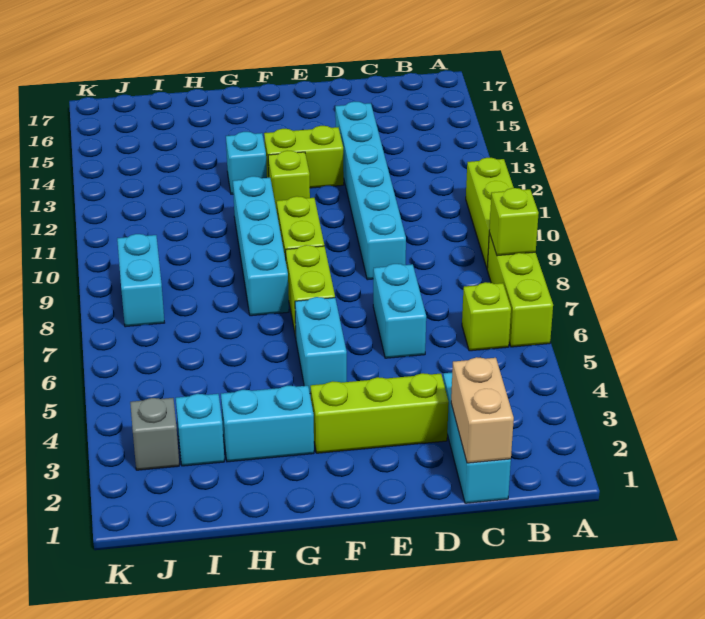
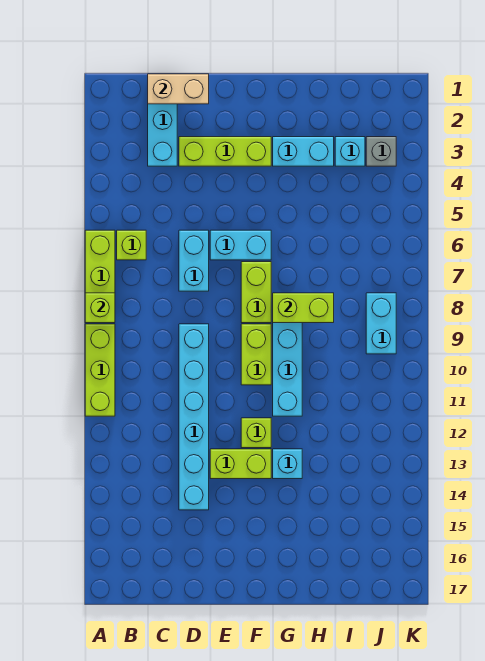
tan 1x2 brick [451,357,514,463] -> tan 1x2 brick turned to [148,74,209,104]
cyan 1x2 brick [295,297,347,394] -> cyan 1x2 brick turned to [210,230,271,260]
none -> lime 1x2 brick [273,293,334,323]

